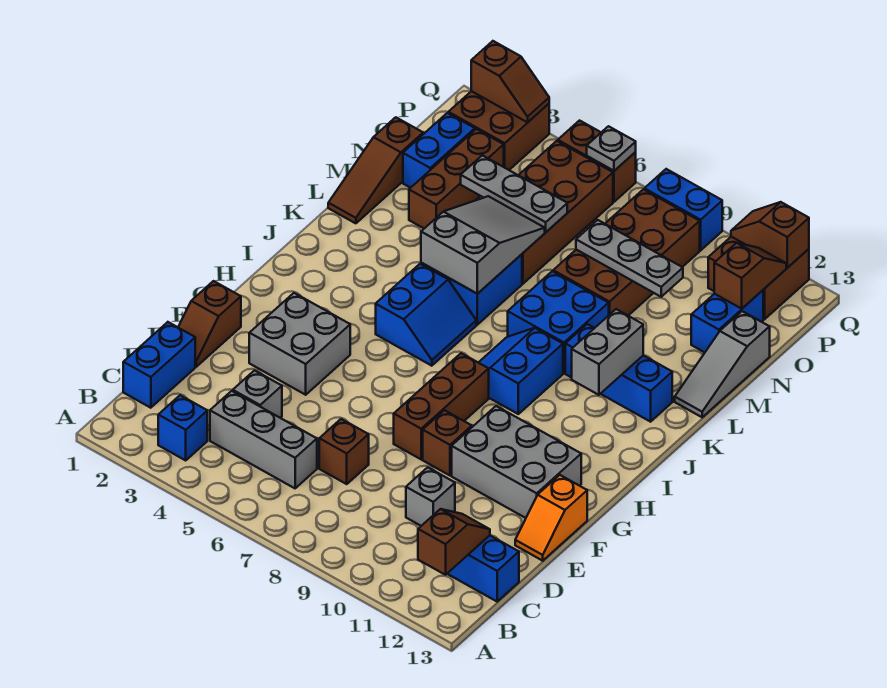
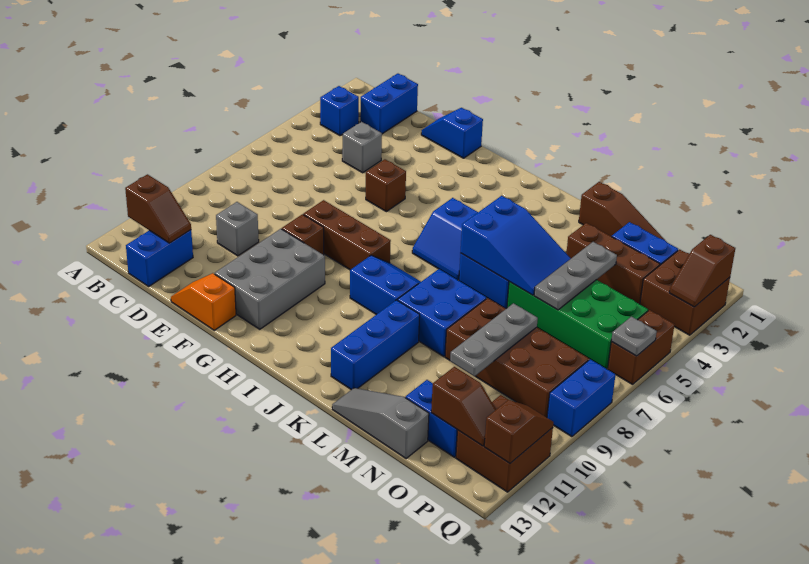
blue 1x2 brick [123,322,195,408] -> blue 1x2 brick turned to [360,74,418,134]
grey 1x3 brick [210,391,317,488] -> none
brown 1x1 brick [319,419,369,484] -> brown 1x1 brick moved to [366,159,406,212]
brown 1x2 slope [178,281,241,367] -> blue 1x2 slope [421,108,483,158]
grey 2x2 brick [249,293,350,395] -> none
grey 1x2 brick [572,309,643,395] -> none
grey 2x3 slope [421,196,545,294] -> blue 2x3 slope [461,196,571,295]
brown 1x3 slope [328,117,423,223] -> brown 1x3 slope turned to [579,182,665,240]
brown 2x4 brick [519,141,613,284] -> green 2x4 brick [507,280,648,369]

